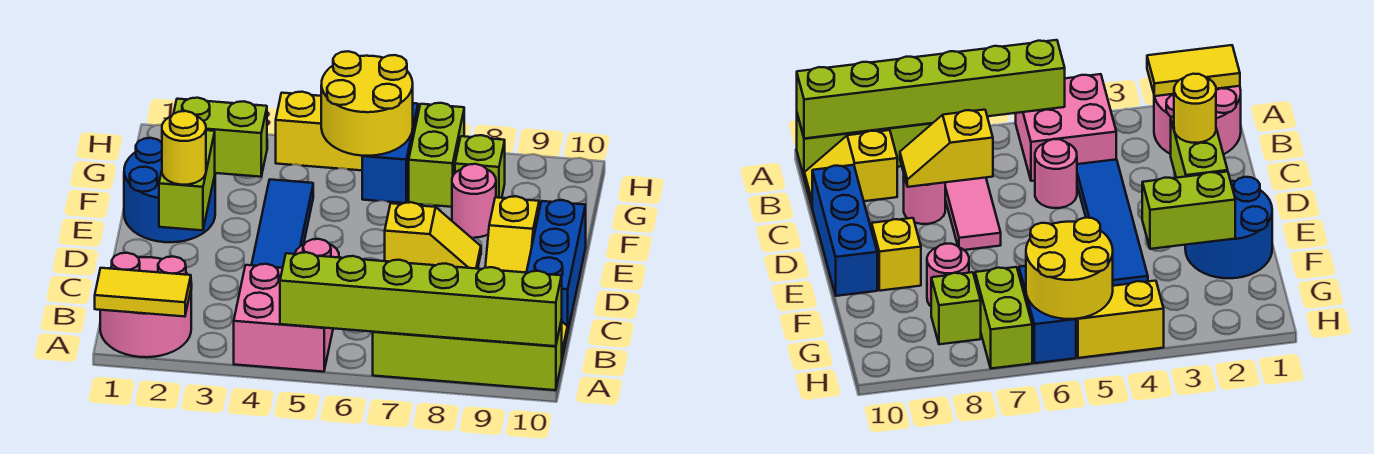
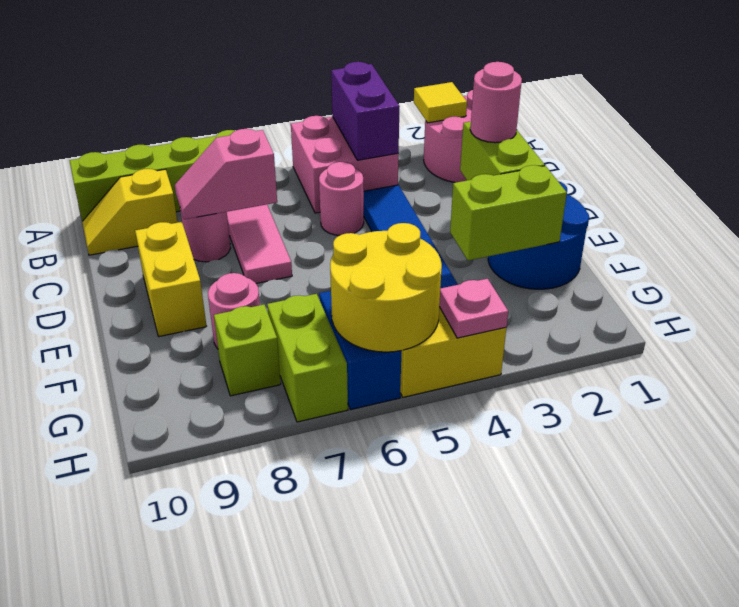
yellow 1x2 tile [95,268,191,317] -> yellow 1x1 tile [414,82,467,123]
none -> purple 1x2 brick [331,62,400,160]
lime 1x6 brick [280,252,562,346] -> none
yellow 1x2 slope [385,202,481,269] -> pink 1x2 slope [175,129,277,219]
blue 1x3 brick [526,200,586,330] -> none
yellow 1x1 round brick [162,111,206,185] -> pink 1x1 round brick [470,62,522,143]
yellow 1x2 slope [485,196,539,272] -> yellow 1x2 brick [135,222,206,336]
none -> pink 1x1 plate [439,279,508,338]

